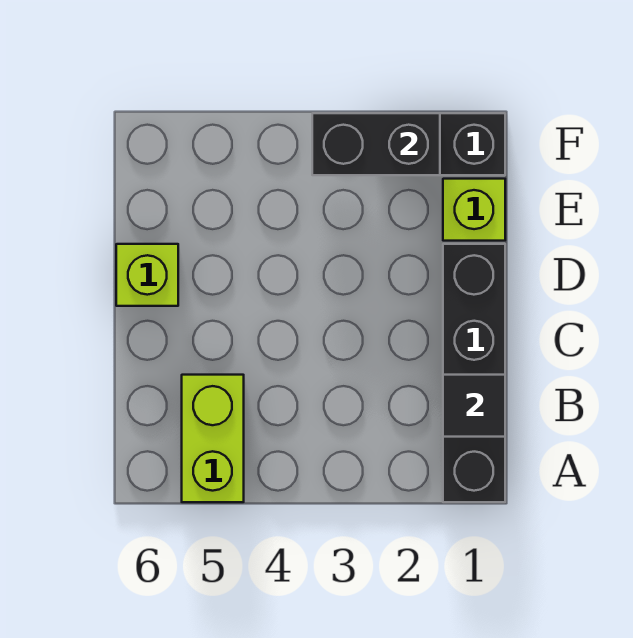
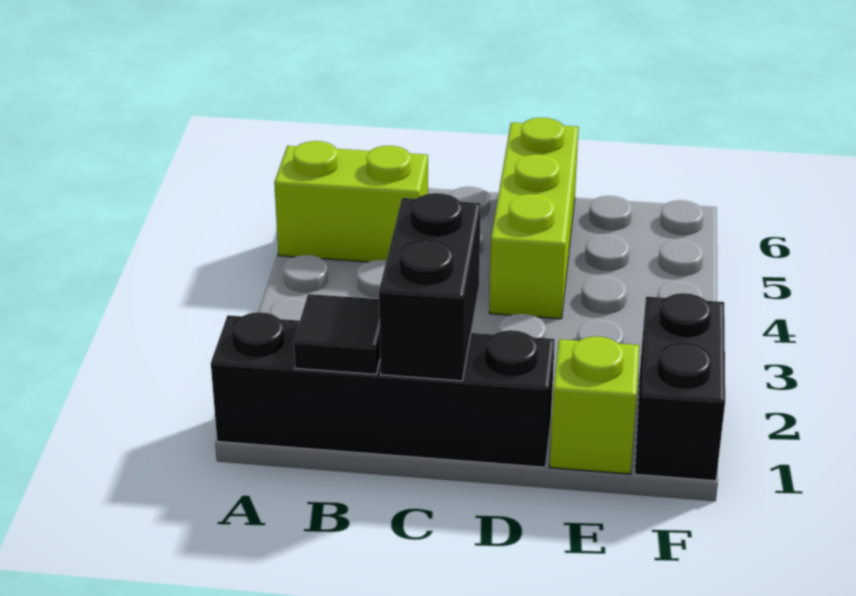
lime 1x1 brick [116,244,178,306] -> lime 1x3 brick [489,118,579,319]
black 1x2 brick [312,113,440,175] -> black 1x2 brick moved to [379,193,481,381]

